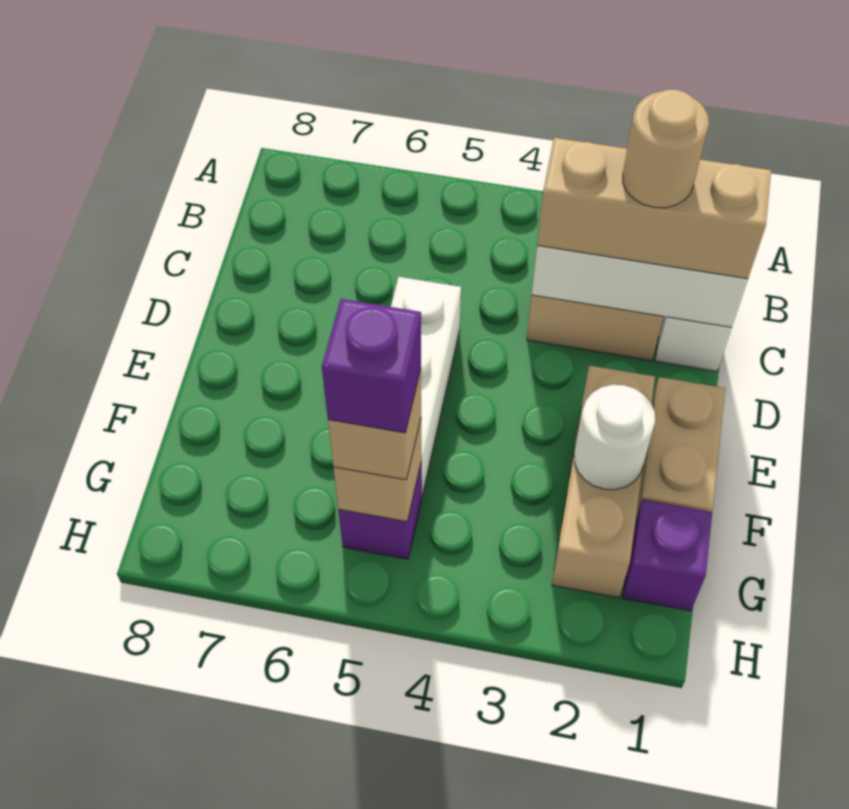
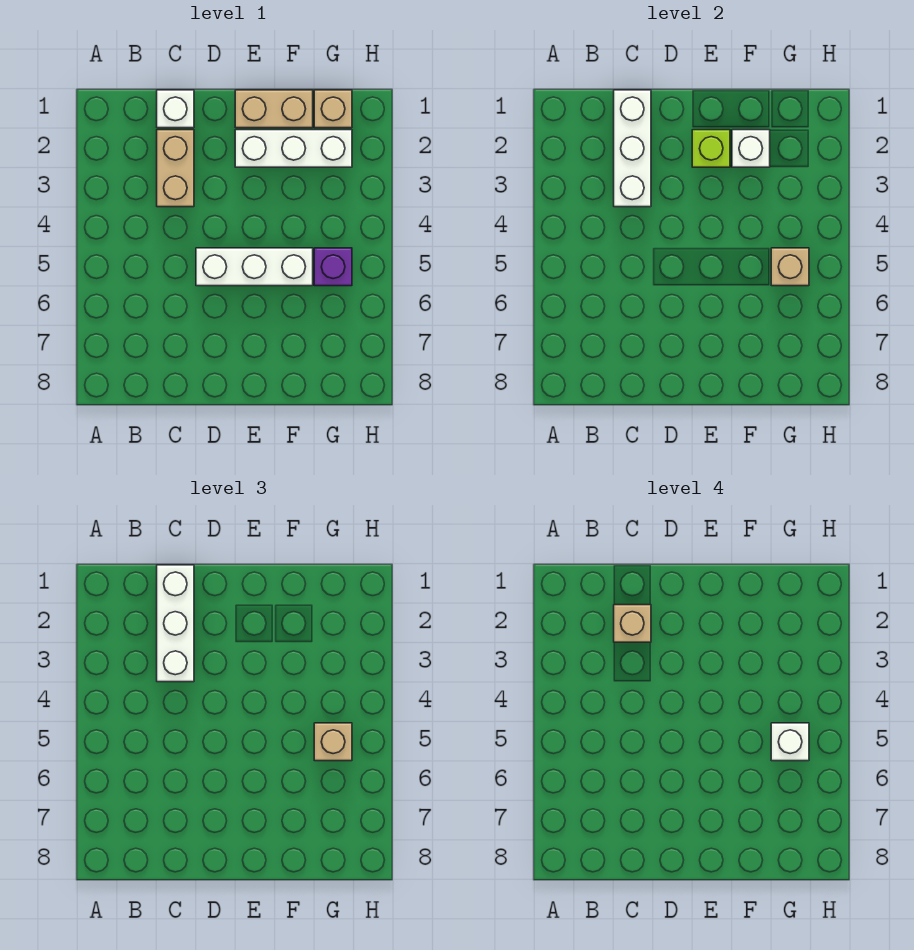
tan 1x3 brick [537,138,771,279] -> white 1x3 brick [157,565,194,682]
tan 1x1 round brick [623,90,709,208] -> tan 1x1 brick [614,605,651,642]
tan 1x3 brick [552,365,655,598] -> white 1x3 brick [235,130,352,167]
none -> lime 1x1 brick [692,130,730,167]
white 1x1 round brick [574,385,655,490] -> white 1x1 brick [732,130,770,167]
purple 1x1 brick [623,500,712,611] -> tan 1x1 brick [314,90,352,128]
purple 1x1 brick [322,299,421,433] -> white 1x1 brick [771,723,809,761]

